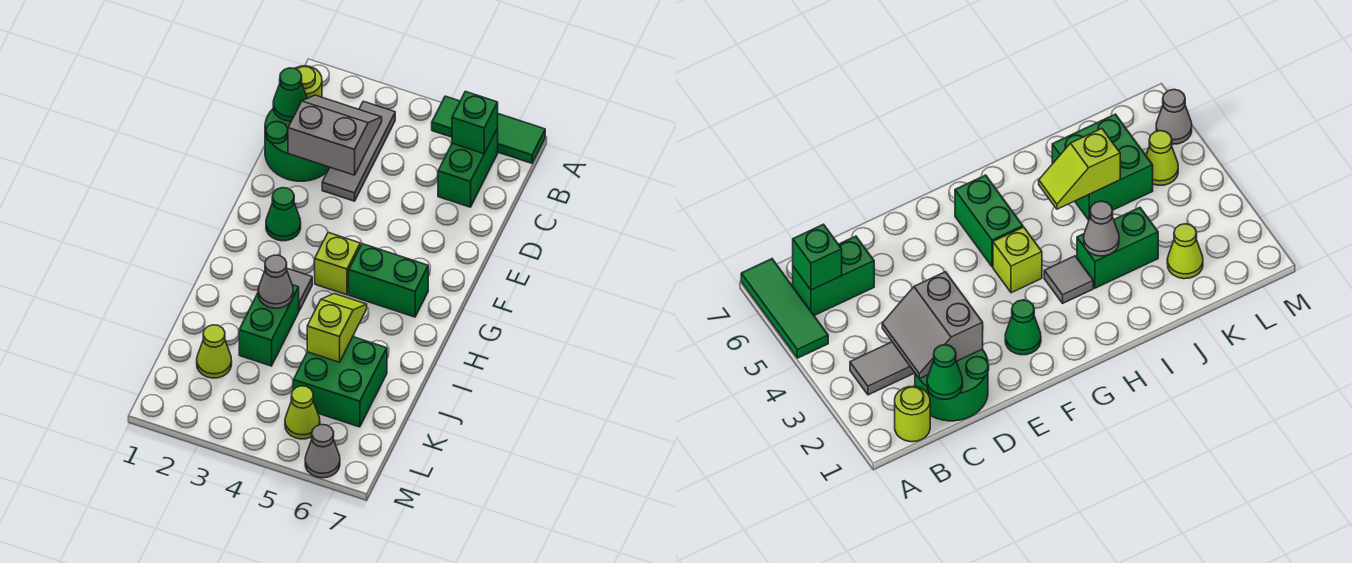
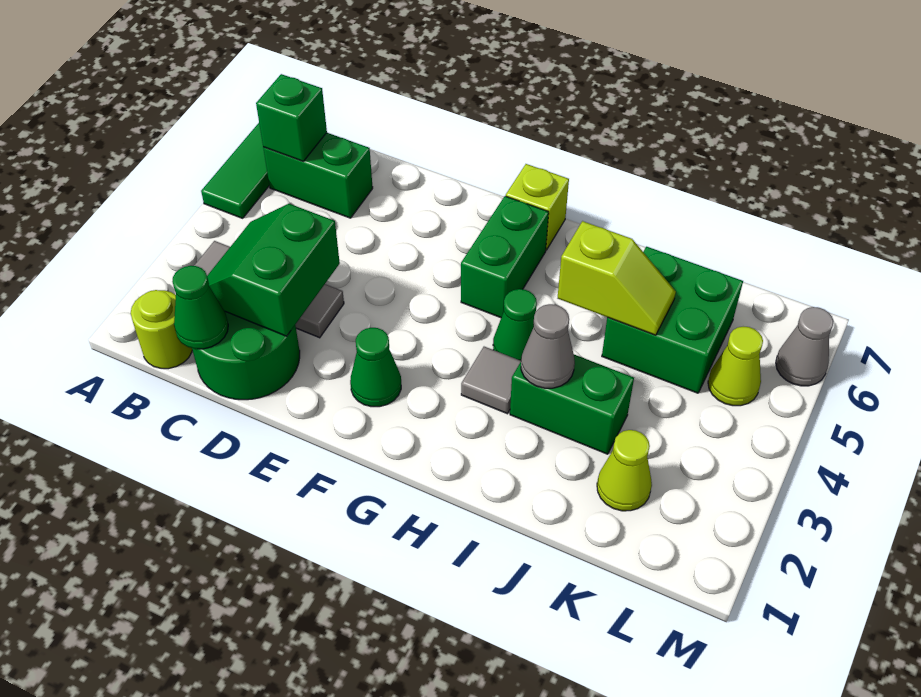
grey 2x2 slope [288,95,382,175] -> green 2x2 slope [207,204,340,336]
lime 1x1 brick [315,233,360,295] -> lime 1x1 brick moved to [506,164,569,250]
none -> green 1x1 cone [493,289,537,361]
lime 1x2 slope [307,294,367,362] -> lime 1x2 slope turned to [558,221,676,335]

